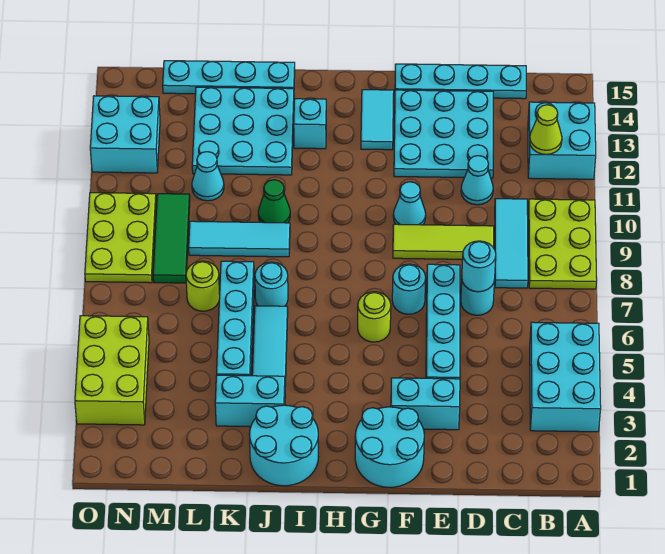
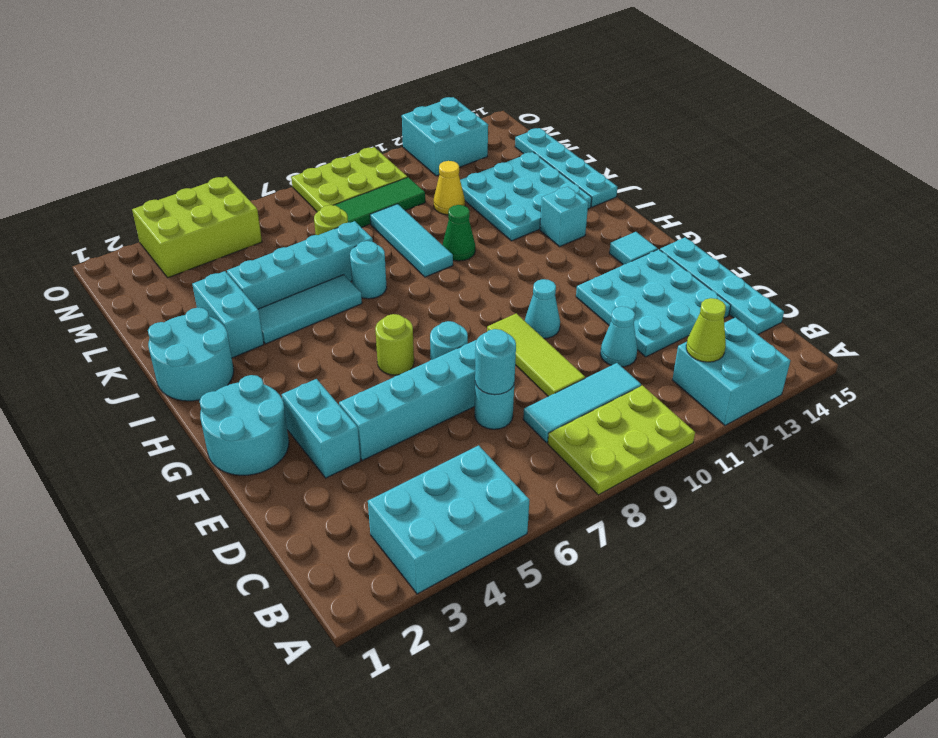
cyan 1x2 tile [361,90,394,150] -> cyan 1x1 tile [609,232,658,265]
cyan 1x1 cone [192,152,224,201] -> yellow 1x1 cone [434,161,465,215]

